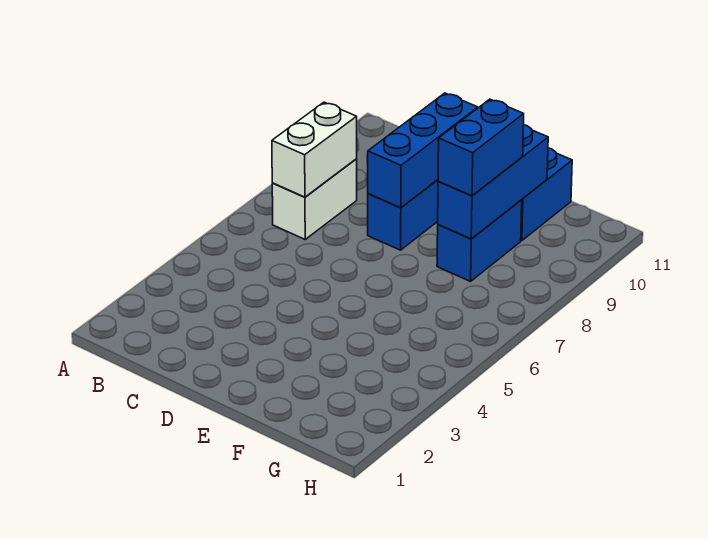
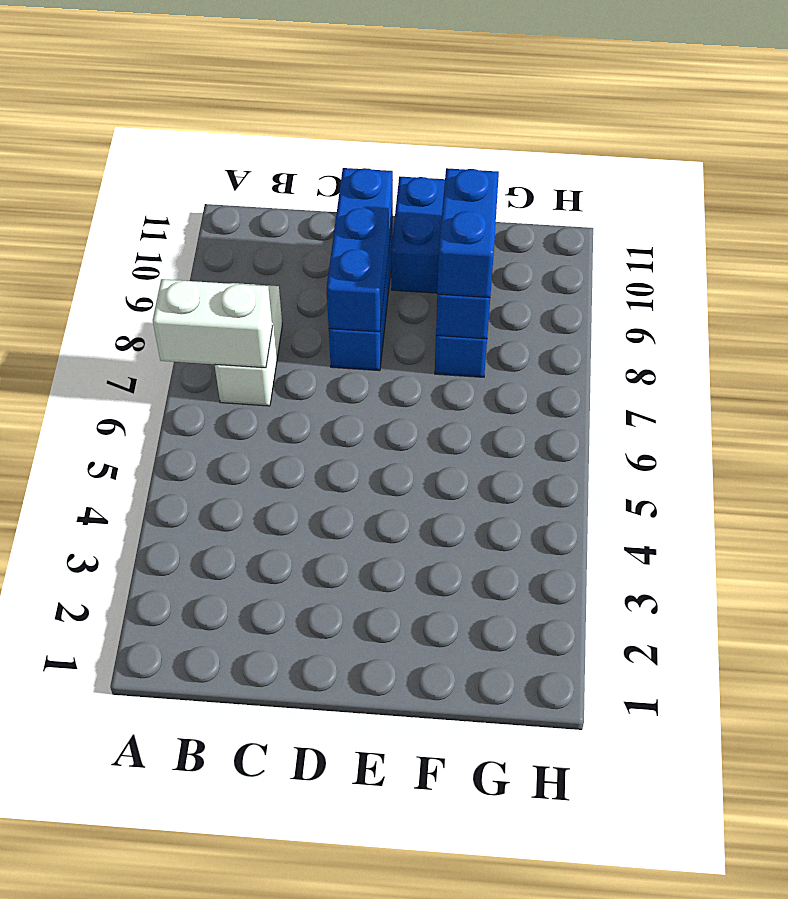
white 1x2 brick [272,102,357,197] -> white 1x2 brick turned to [153,279,272,368]

